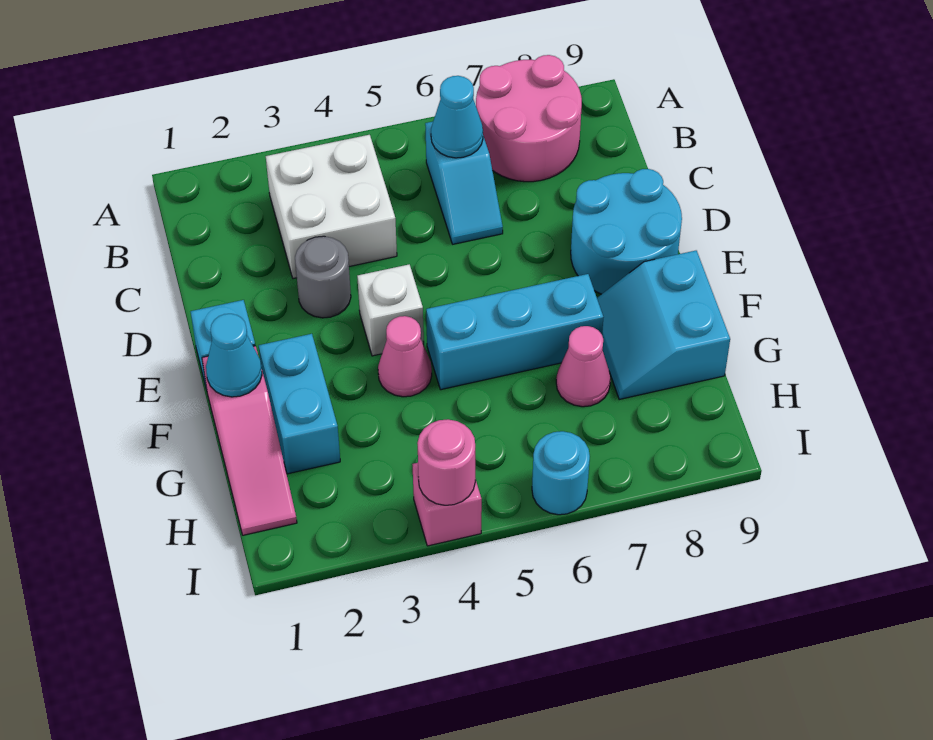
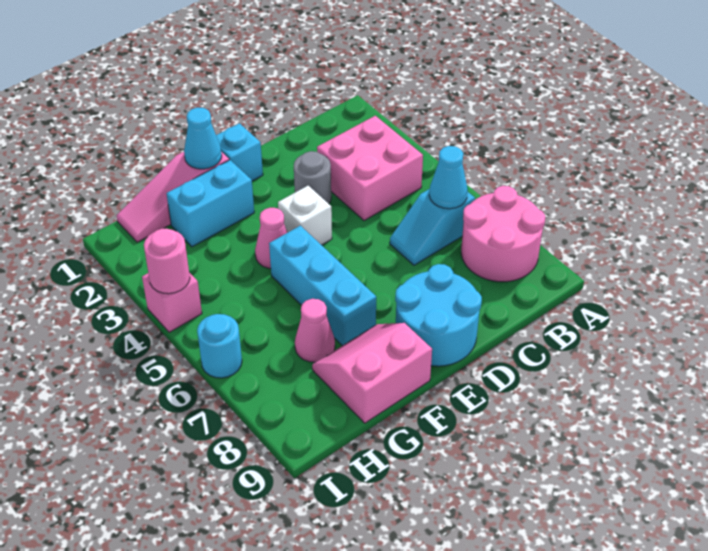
white 2x2 brick [266,135,397,278] -> pink 2x2 brick [317,116,423,221]
cyan 2x2 slope [597,251,730,400] -> pink 2x2 slope [312,323,432,423]

